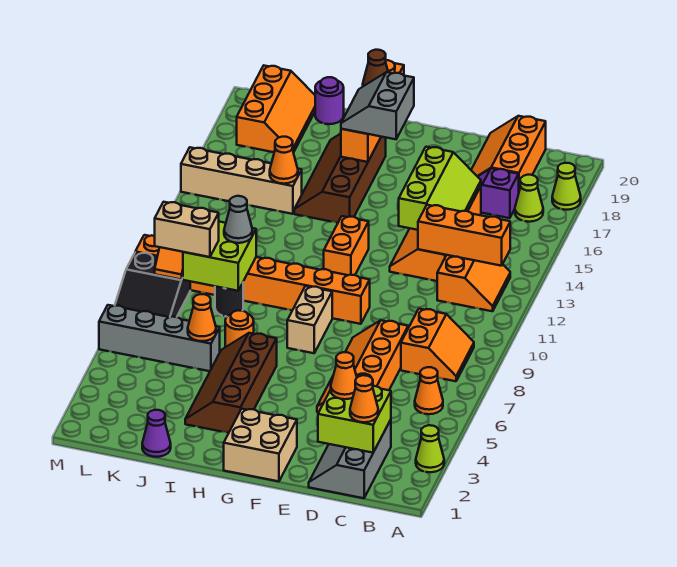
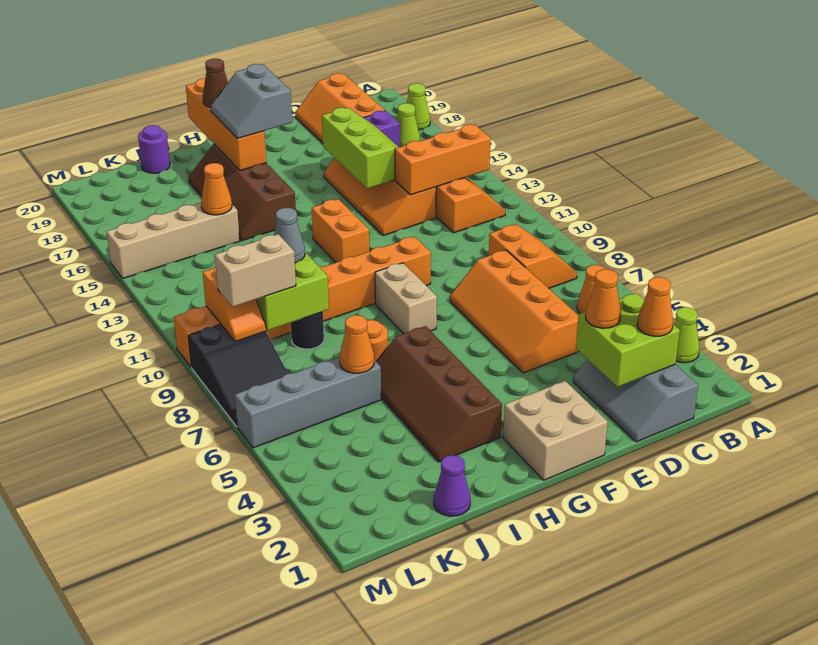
orange 2x3 slope [237,66,315,153] -> none

